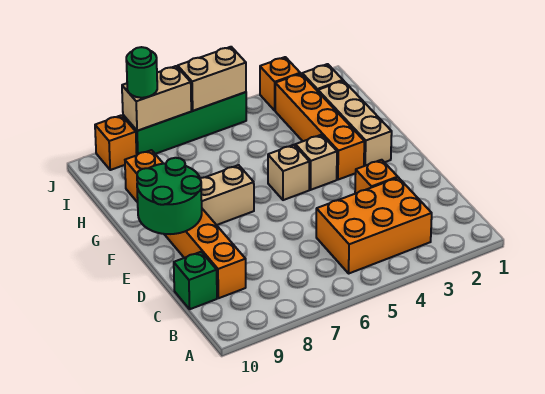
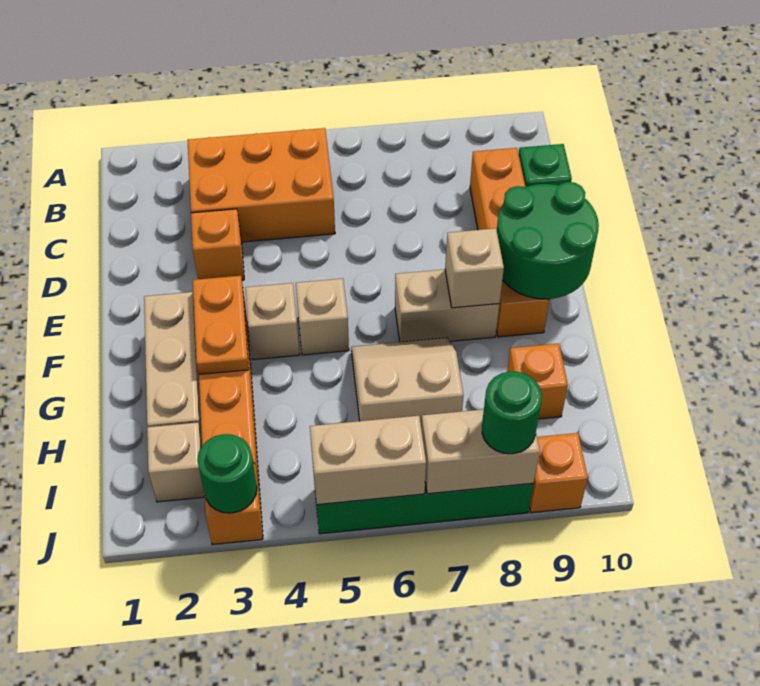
none -> orange 1x2 plate [193,276,249,374]
none -> tan 1x1 brick [445,228,504,308]
none -> tan 2x2 slope [351,338,464,427]
none -> green 1x1 round brick [197,434,257,513]

